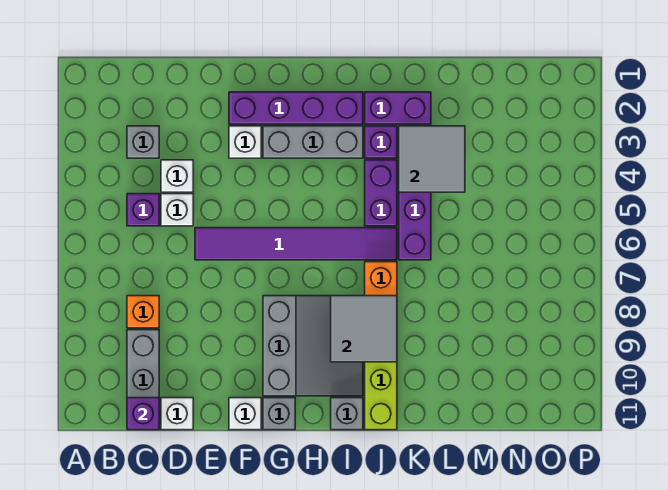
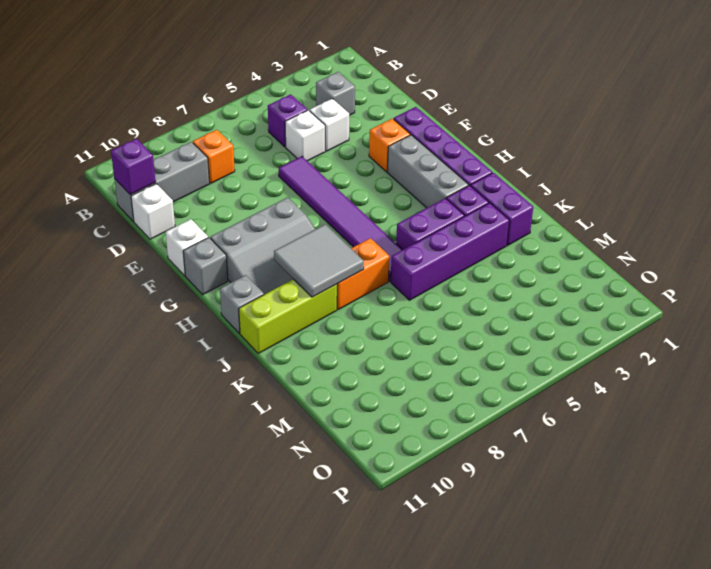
white 1x1 brick [229,126,261,158] -> orange 1x1 brick [369,119,410,172]
grey 2x2 tile [399,126,465,192] -> none

